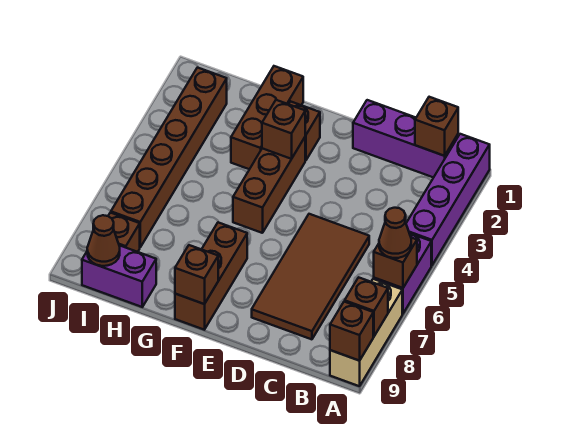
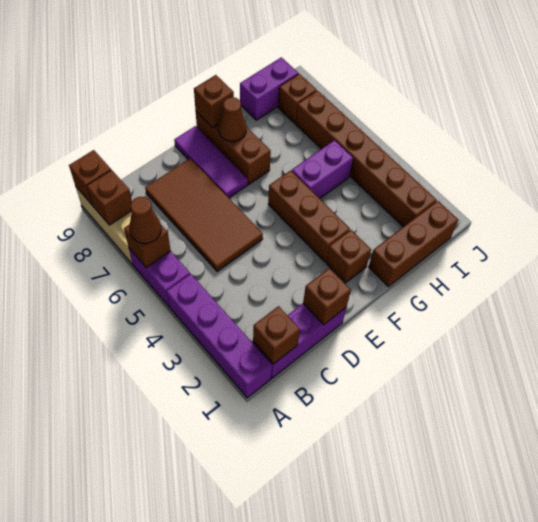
none -> purple 1x3 tile [174,126,248,198]
brown 1x1 brick [262,100,305,159] -> brown 1x1 brick moved to [303,268,351,324]
brown 1x3 brick [231,66,303,169] -> brown 1x3 brick turned to [369,201,458,287]
none -> purple 1x2 brick [292,140,353,199]
brown 1x1 cone [87,215,120,266] -> brown 1x1 cone moved to [219,97,246,141]

